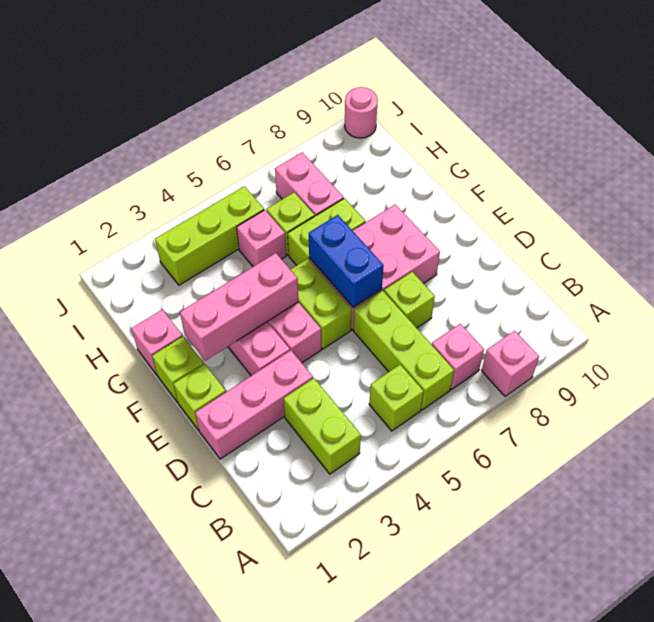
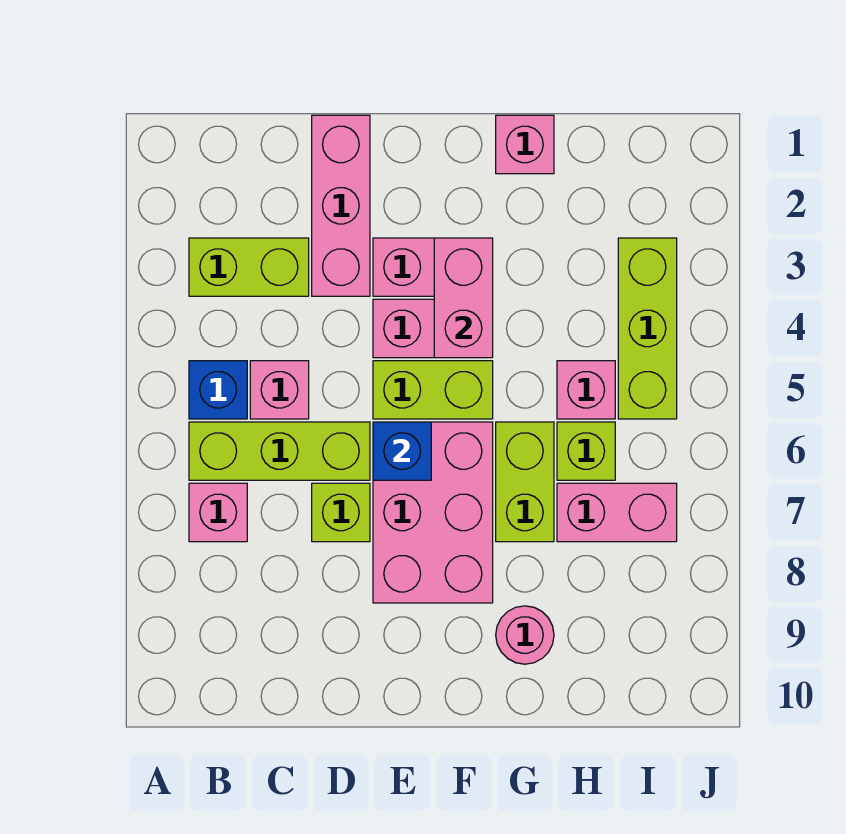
pink 1x1 brick [482,331,539,396] -> pink 1x1 brick moved to [250,361,309,419]
lime 1x1 brick [369,365,424,431] -> blue 1x1 brick [189,361,247,419]
lime 1x1 brick [173,364,226,430] -> none
blue 1x2 brick [309,215,384,307] -> blue 1x1 brick [373,422,431,480]
lime 1x1 brick [152,336,204,402] -> none
pink 1x3 brick [180,253,298,361] -> pink 1x2 brick [434,238,493,358]
pink 1x1 round brick [345,87,378,138] -> pink 1x1 round brick moved to [496,606,554,664]

